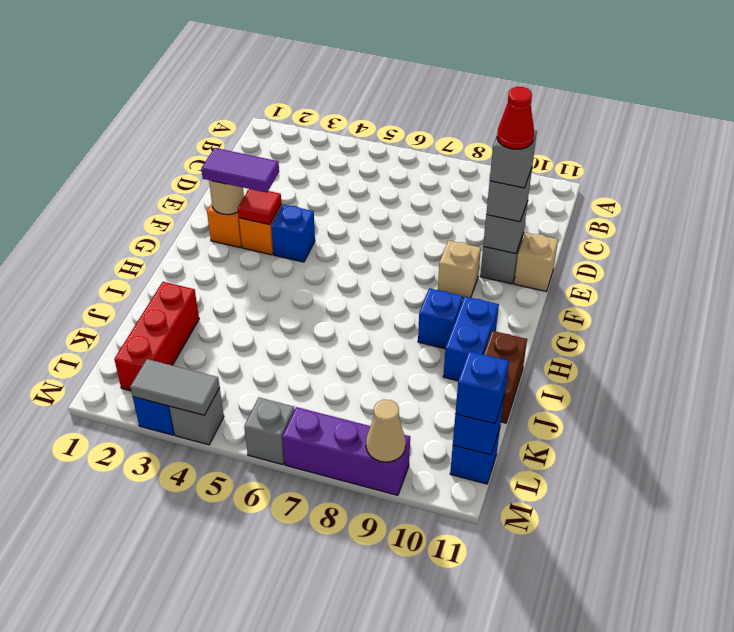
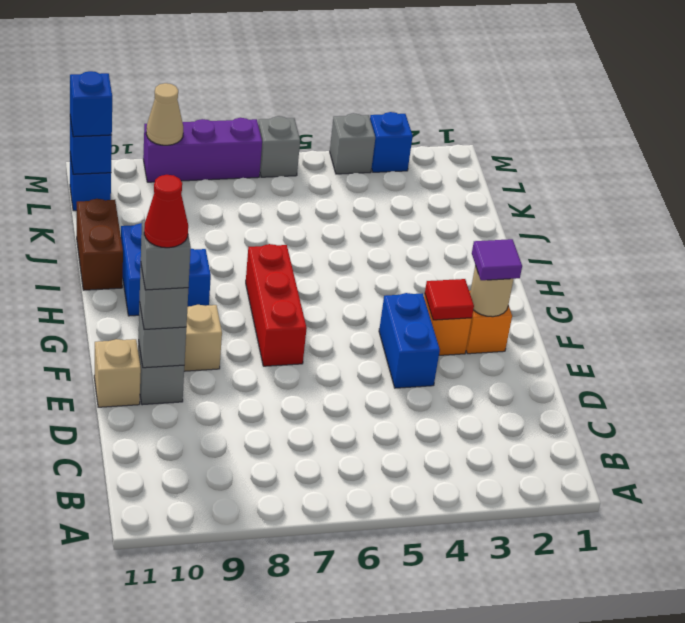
purple 1x2 tile [201,148,279,193] -> purple 1x1 tile [472,239,522,280]
blue 1x1 brick [271,204,315,262] -> blue 1x2 brick [379,293,440,388]
red 1x3 brick [114,282,199,391] -> red 1x3 brick moved to [246,244,307,366]
grey 1x2 tile [130,359,220,415] -> none

